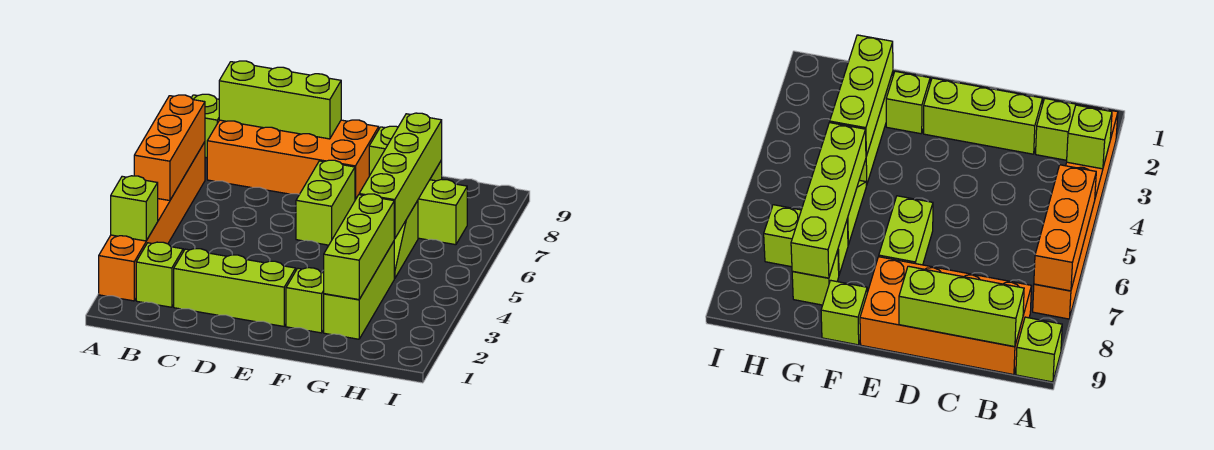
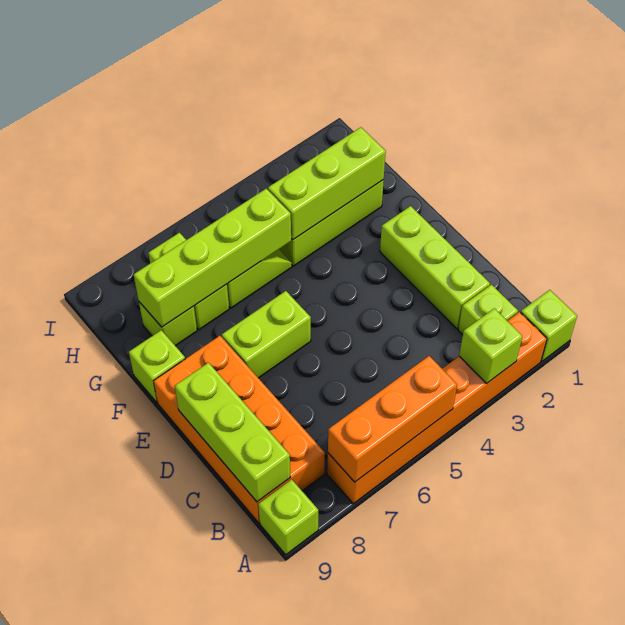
lime 1x1 brick [286,268,324,333] -> lime 1x1 brick moved to [521,290,577,361]

